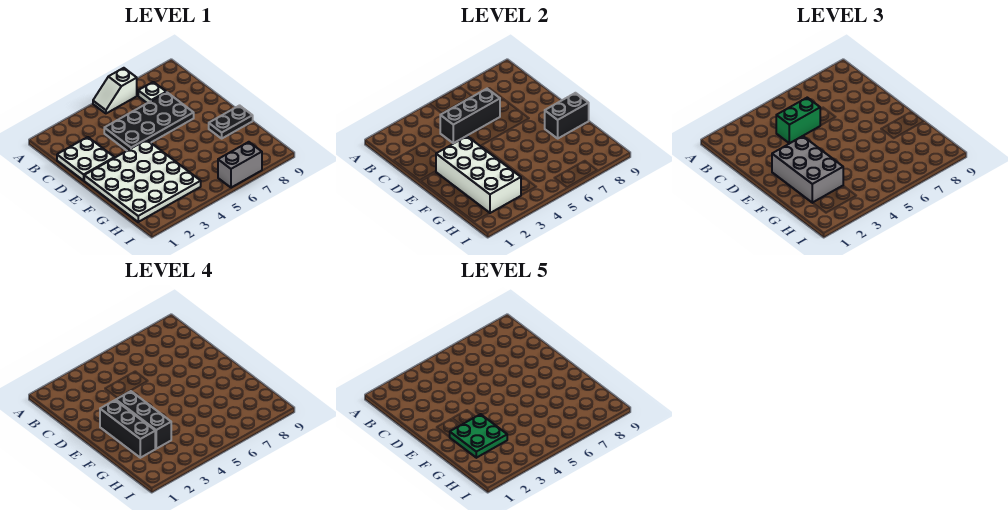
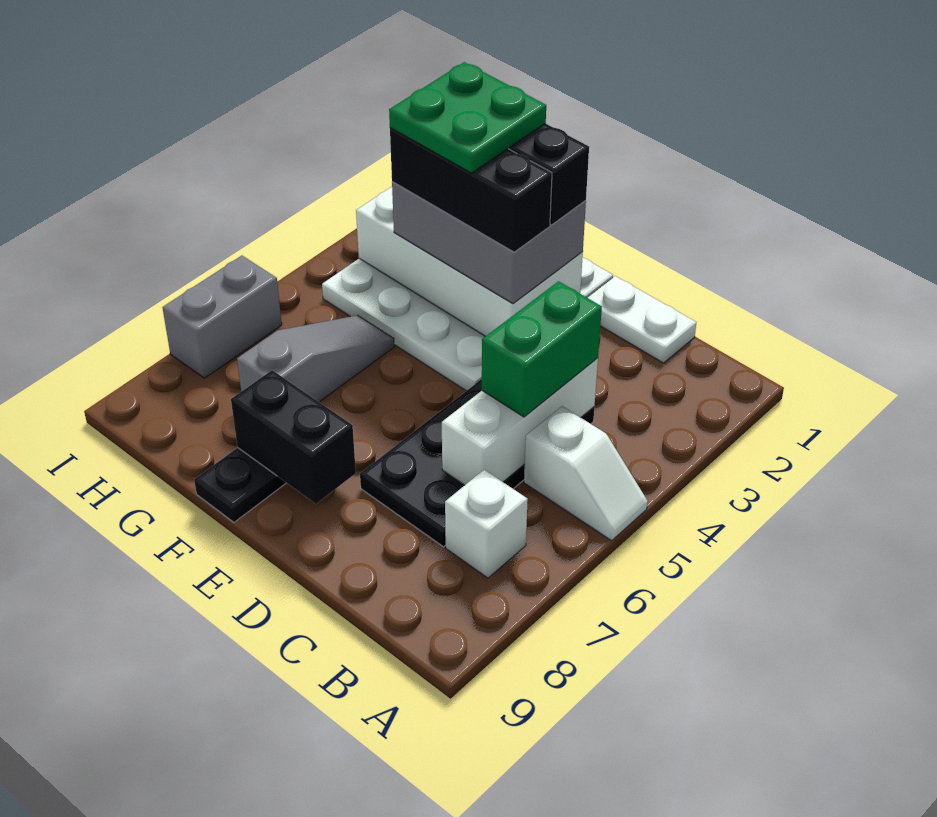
white 1x2 slope [93,68,137,113] -> white 1x2 slope turned to [524,406,648,541]
white 1x1 plate [138,82,166,103] -> white 1x1 brick [445,470,528,578]
white 2x2 plate [57,137,114,180] -> white 1x2 plate [587,276,696,363]
black 1x3 brick [440,89,500,143] -> white 1x3 brick [442,358,598,485]
black 1x2 brick [545,93,589,138] -> black 1x2 brick turned to [231,370,356,504]
none -> grey 1x3 slope [237,315,394,402]

